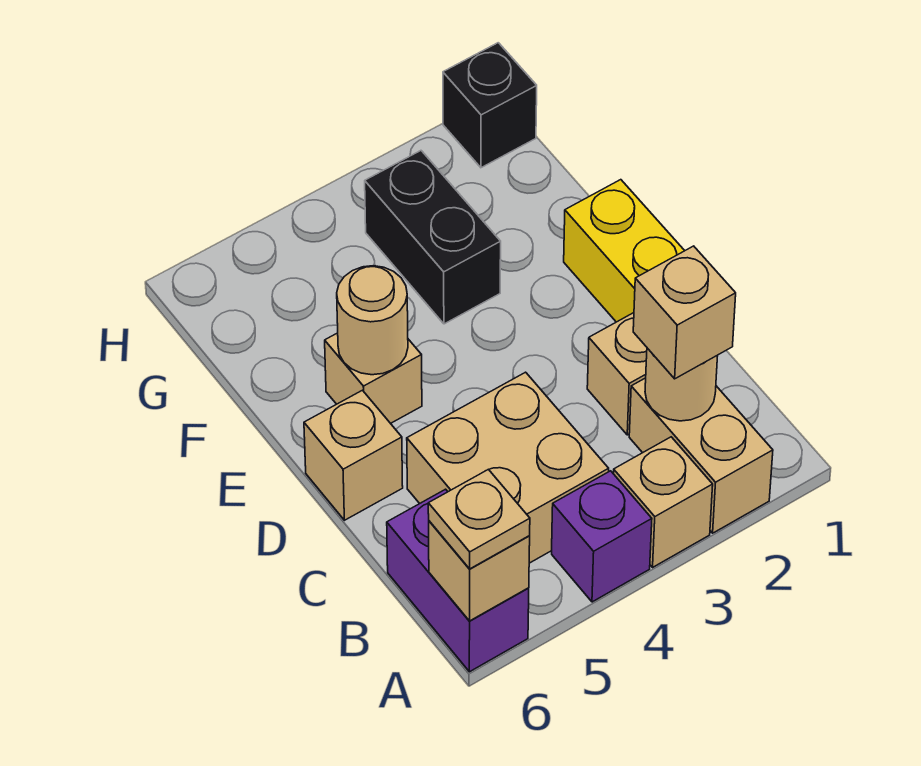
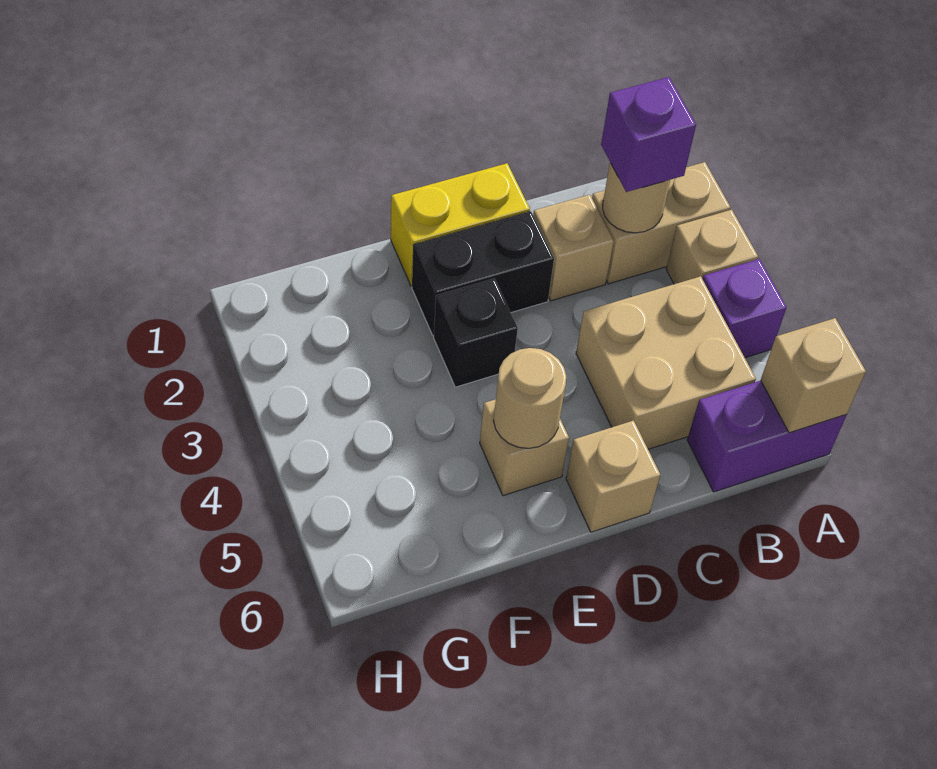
tan 1x1 plate [428,469,530,569] -> none
tan 1x1 brick [633,246,736,379] -> purple 1x1 brick [601,77,696,192]
black 1x2 brick [365,151,501,324] -> black 1x2 brick moved to [412,211,554,336]
black 1x1 brick [443,43,537,168] -> black 1x1 brick moved to [434,279,518,387]

